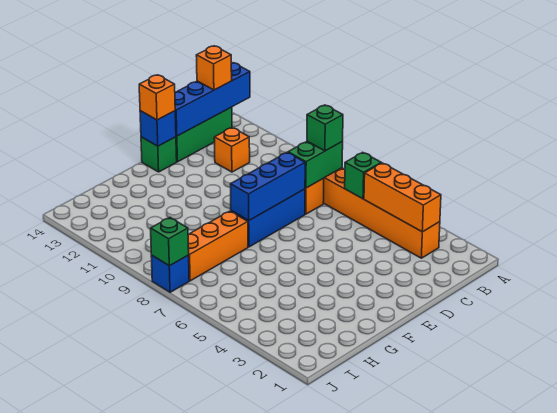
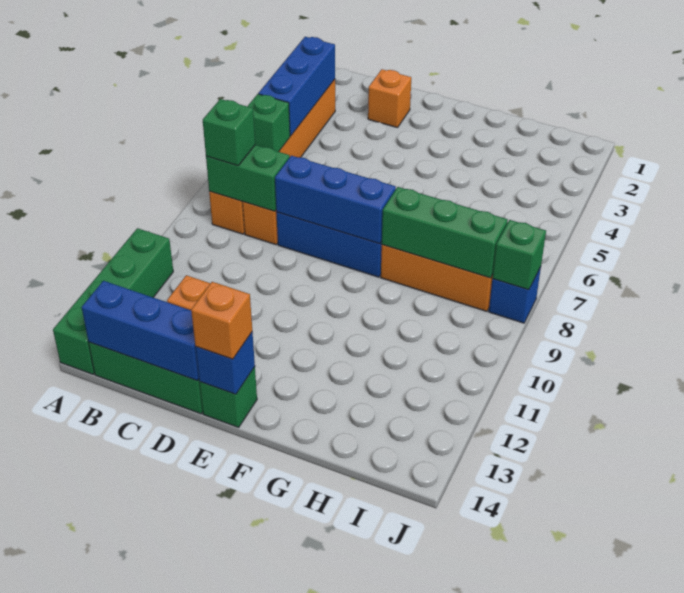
none -> green 1x4 brick [53,228,173,374]
blue 1x4 brick [175,63,250,136] -> blue 1x3 brick [82,281,199,381]
orange 1x3 brick [364,163,441,232] -> blue 1x3 brick [258,37,335,136]
orange 1x1 brick [196,46,232,90] -> orange 1x1 brick moved to [368,69,411,128]
none -> green 1x3 brick [382,187,508,278]

